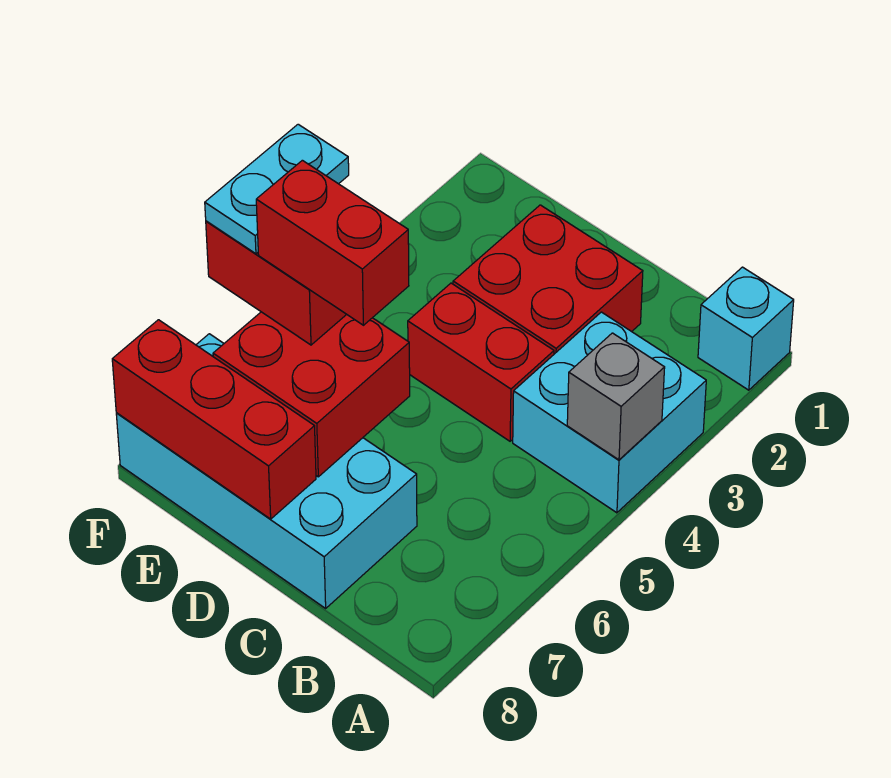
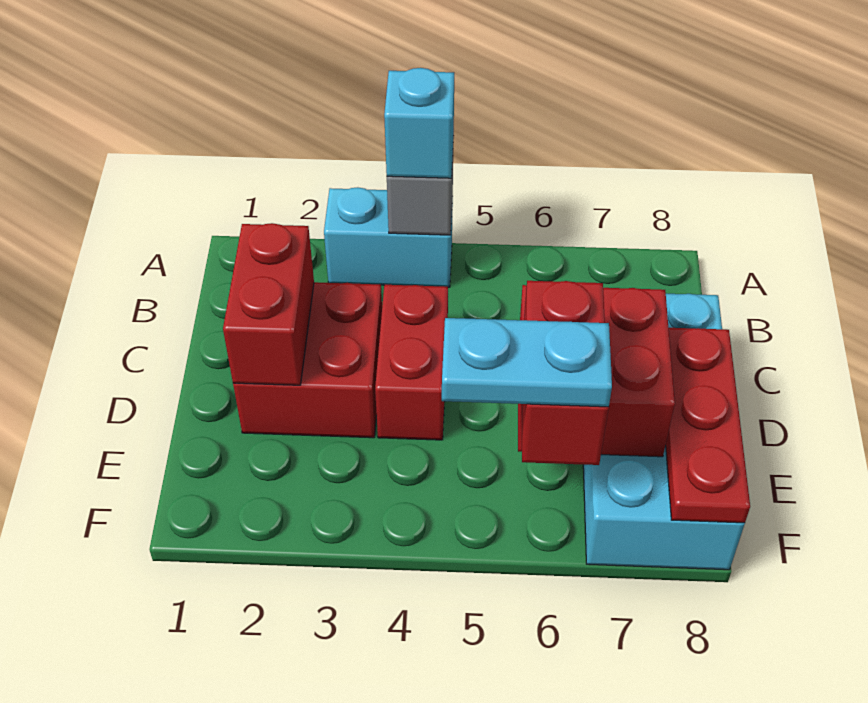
cyan 1x1 brick [698,267,794,390] -> cyan 1x1 brick moved to [384,68,454,178]
cyan 2x2 brick [513,312,706,513] -> cyan 1x2 brick [324,187,453,287]
red 1x2 brick [256,160,409,325] -> red 1x2 brick moved to [223,223,314,385]
red 1x3 brick [112,320,316,519] -> red 1x3 plate [666,328,750,523]

